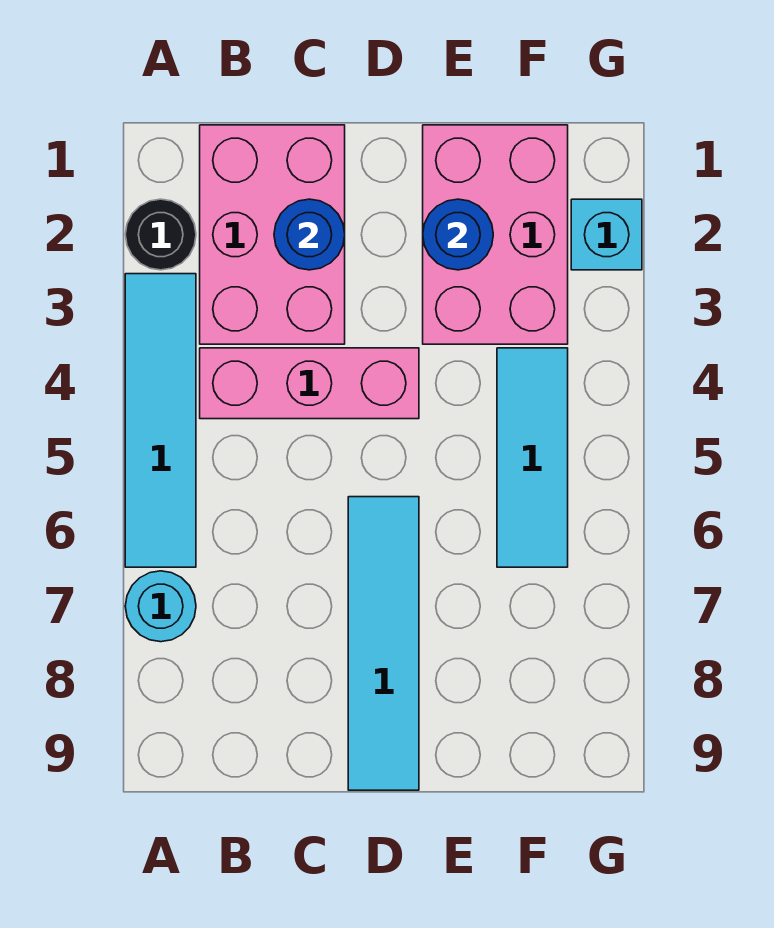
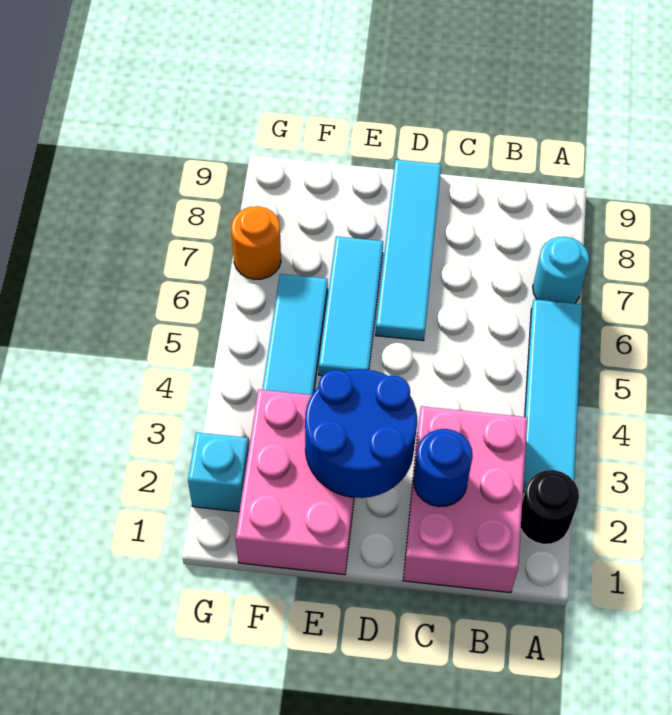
pink 1x3 brick [200,348,419,419] -> none
blue 1x1 round brick [423,199,493,270] -> blue 2x2 round brick [305,369,417,498]
none -> cyan 1x3 tile [319,236,383,376]
none -> orange 1x1 round brick [231,206,281,279]

